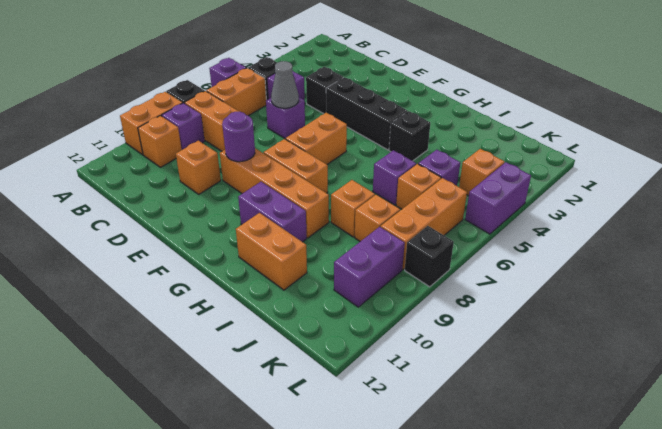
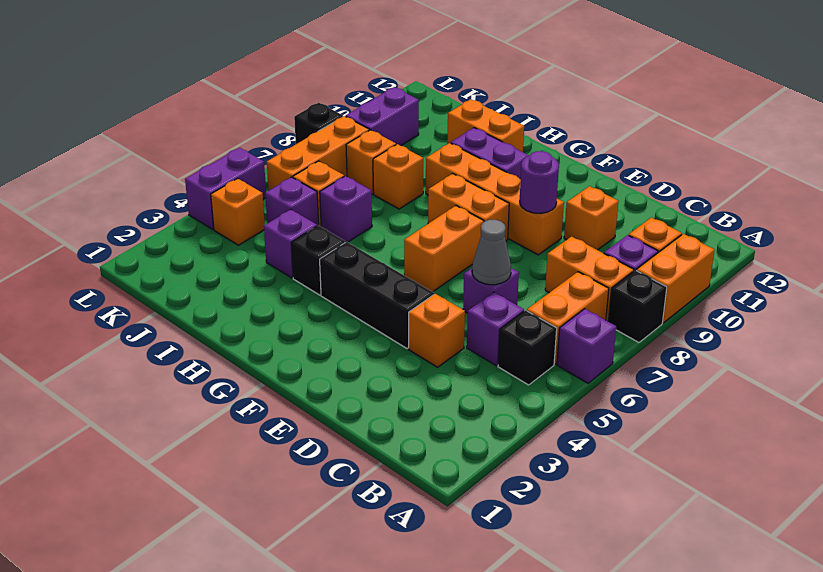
black 1x1 brick [306,67,343,114] -> orange 1x1 brick [409,294,465,367]
none -> purple 1x1 brick [264,209,317,278]

